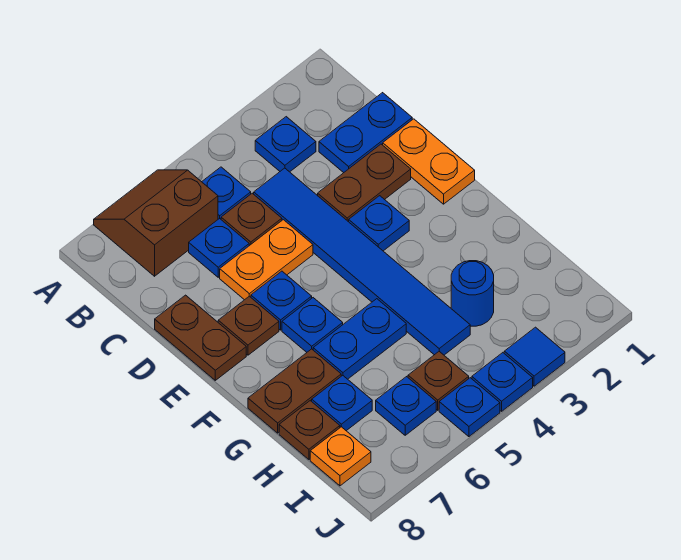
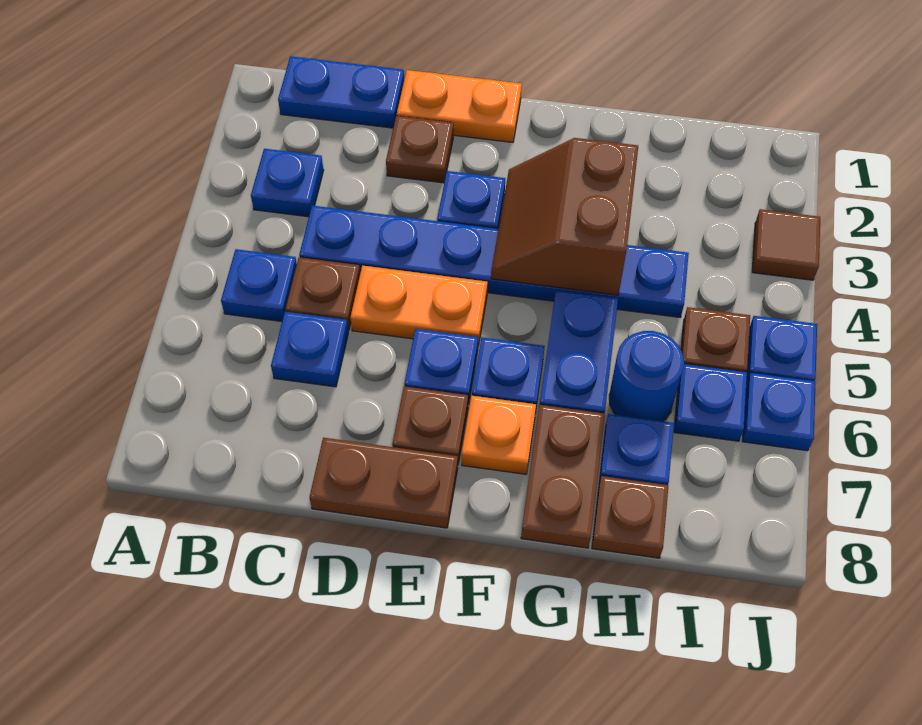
brown 2x2 slope [94,170,218,276] -> brown 2x2 slope moved to [491,138,638,295]
blue 1x2 plate [319,93,412,173] -> blue 1x2 plate turned to [278,56,404,128]
blue 1x6 tile [254,168,470,355] -> blue 1x6 plate [299,206,689,317]
brown 1x2 plate [318,144,411,222] -> brown 1x1 plate [386,116,453,183]
orange 1x2 plate [220,220,313,300] -> orange 1x2 plate turned to [350,266,488,346]
blue 1x1 round brick [451,261,494,326] -> blue 1x1 round brick moved to [609,331,684,421]
orange 1x1 plate [310,427,371,486] -> orange 1x1 plate moved to [462,396,536,474]
blue 1x1 tile [504,327,565,386] -> brown 1x1 tile [752,209,820,280]
blue 1x1 plate [472,353,533,411] -> blue 1x1 plate moved to [742,373,815,451]

